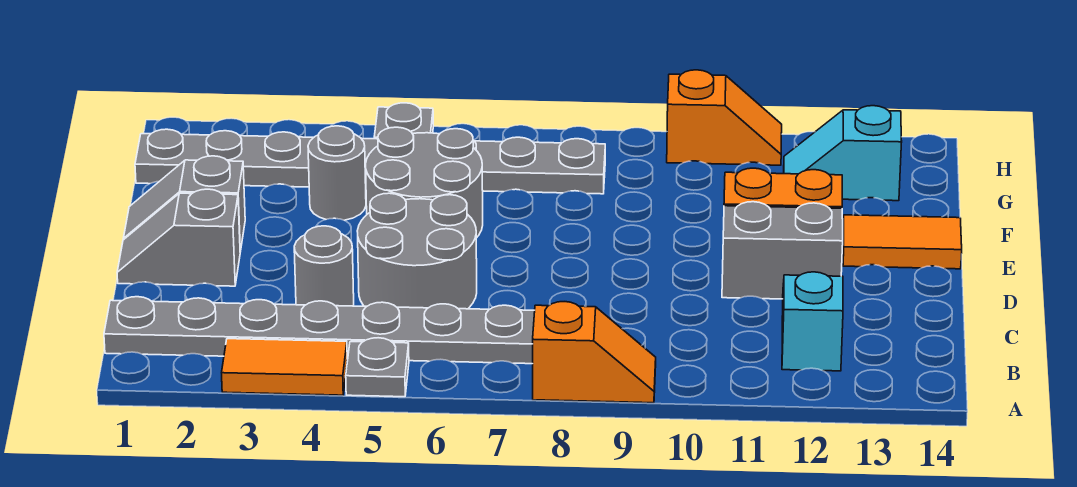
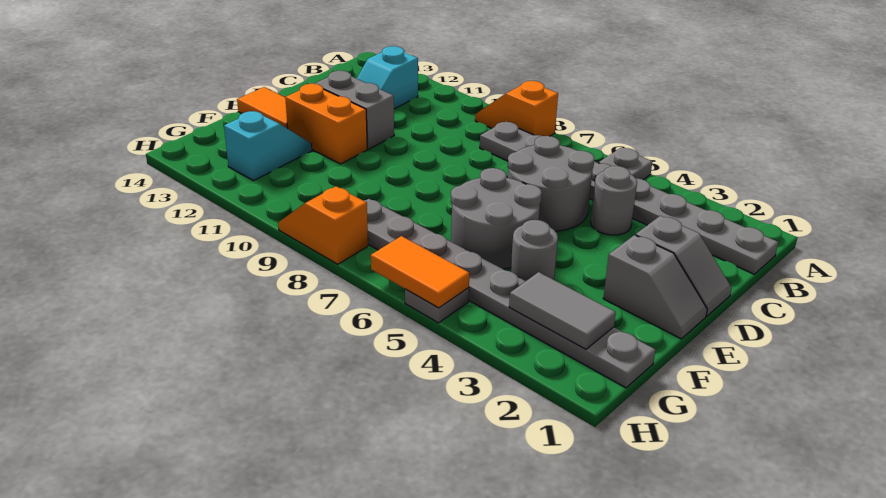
orange 1x2 tile [222,339,347,395] -> orange 1x2 tile moved to [371,236,469,308]
none -> grey 1x2 tile [509,272,616,349]
cyan 1x2 slope [784,106,902,201] -> cyan 1x2 slope turned to [224,111,312,181]
orange 1x2 slope [667,70,782,165] -> orange 1x2 slope moved to [278,186,368,264]

